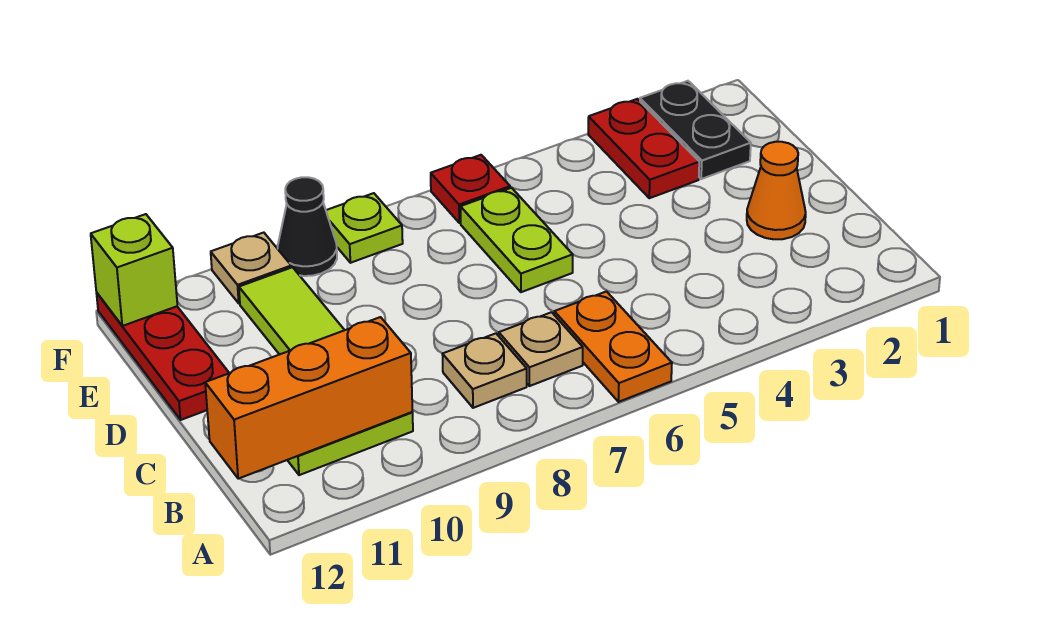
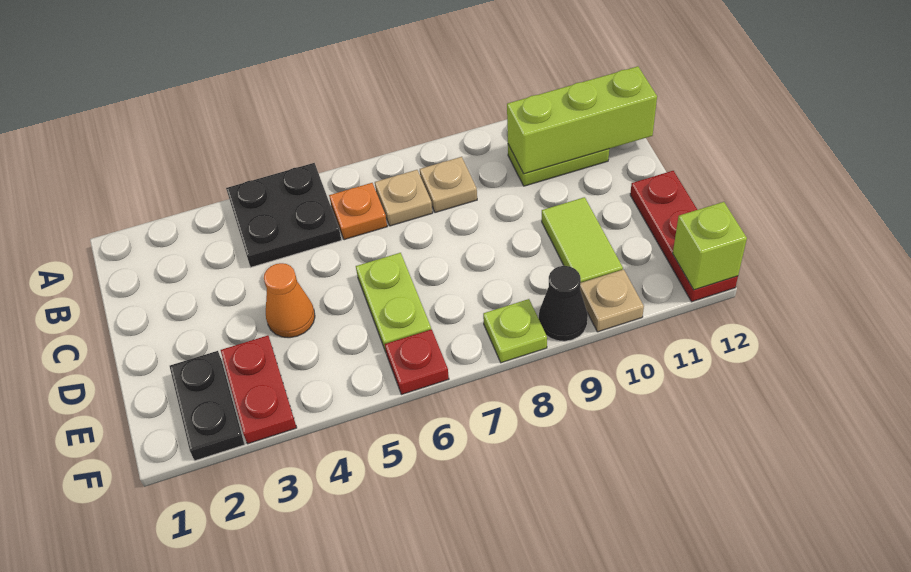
none -> black 2x2 plate [226,163,341,267]
orange 1x2 plate [554,292,672,402] -> orange 1x1 plate [329,183,387,240]
orange 1x3 brick [205,317,412,479] -> lime 1x3 brick [507,66,657,174]
orange 1x1 cone [747,142,806,239] -> orange 1x1 cone moved to [264,263,315,338]

